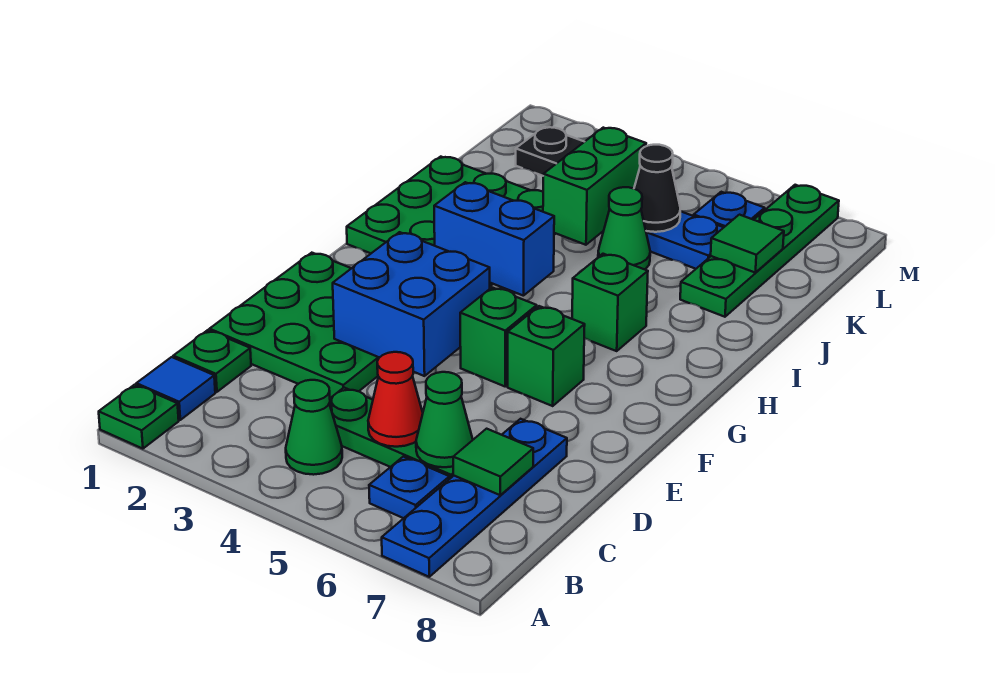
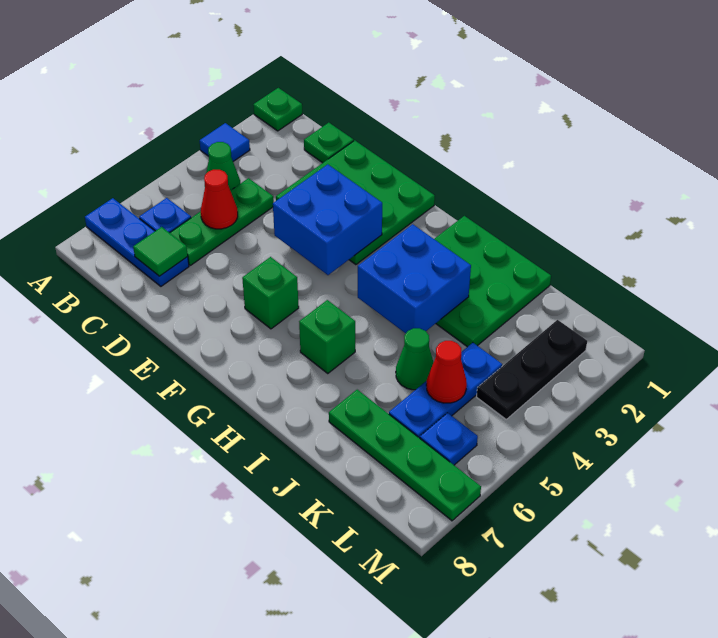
blue 1x4 plate [382,419,567,577] -> blue 1x3 plate [85,198,189,286]
blue 1x1 tile [136,357,215,420] -> blue 1x1 tile moved to [200,123,250,161]
green 1x1 cone [416,372,473,467] -> none
green 1x1 brick [460,288,537,386] -> none
blue 1x2 brick [434,182,554,296] -> blue 2x2 brick [358,224,471,333]
green 1x2 brick [543,128,646,245] -> none
black 1x1 cone [634,145,680,232] -> red 1x1 cone [426,341,467,403]
green 1x1 tile [711,215,784,272] -> none

